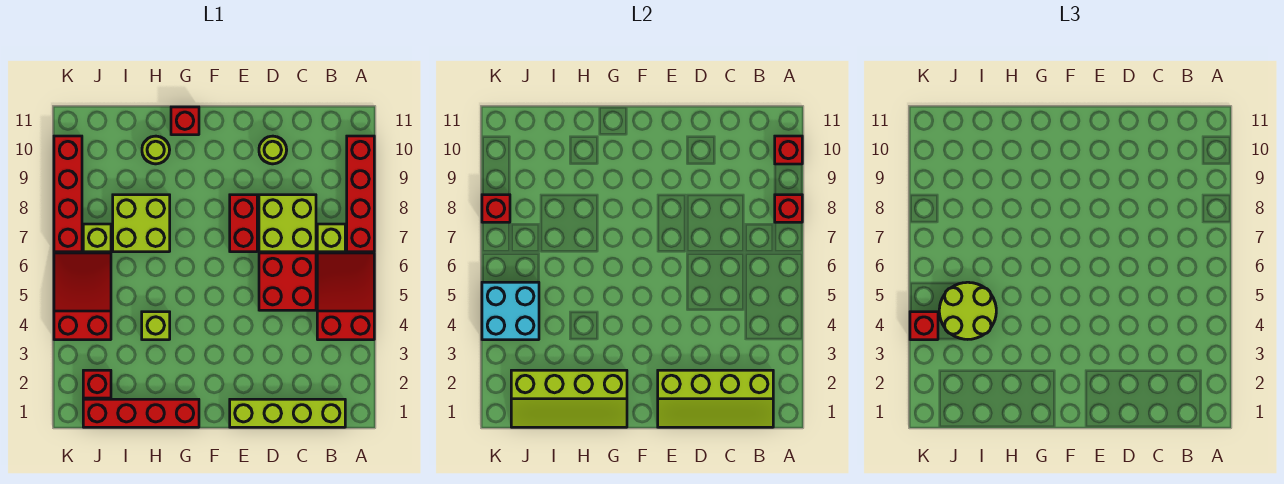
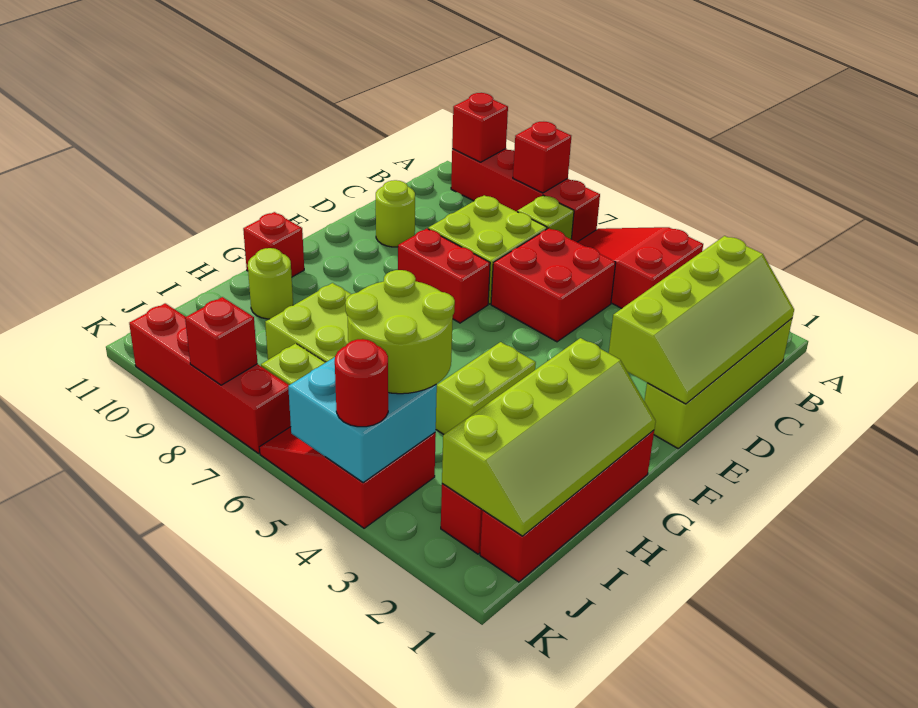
lime 1x1 brick [142,312,170,340] -> lime 1x2 brick [436,342,536,434]
red 1x1 brick [910,312,938,340] -> red 1x1 round brick [335,339,388,427]

